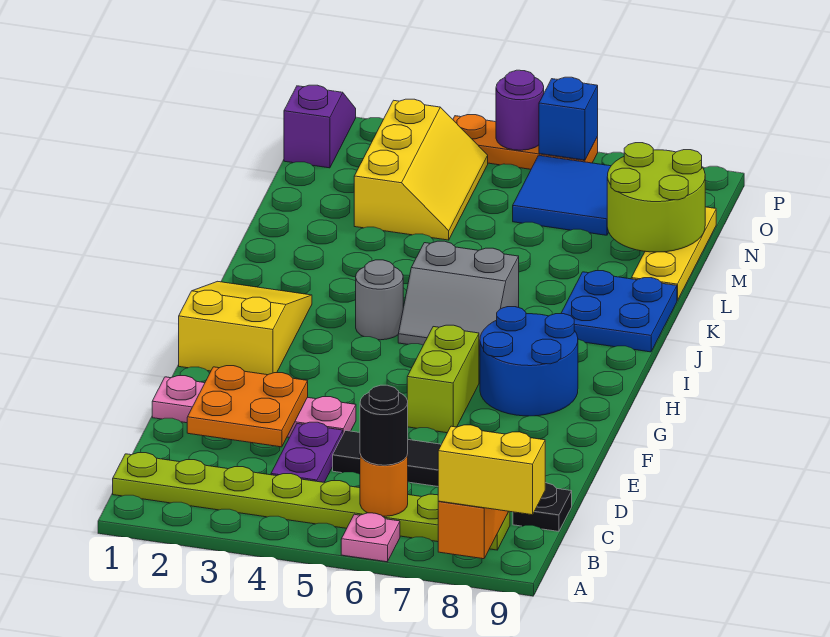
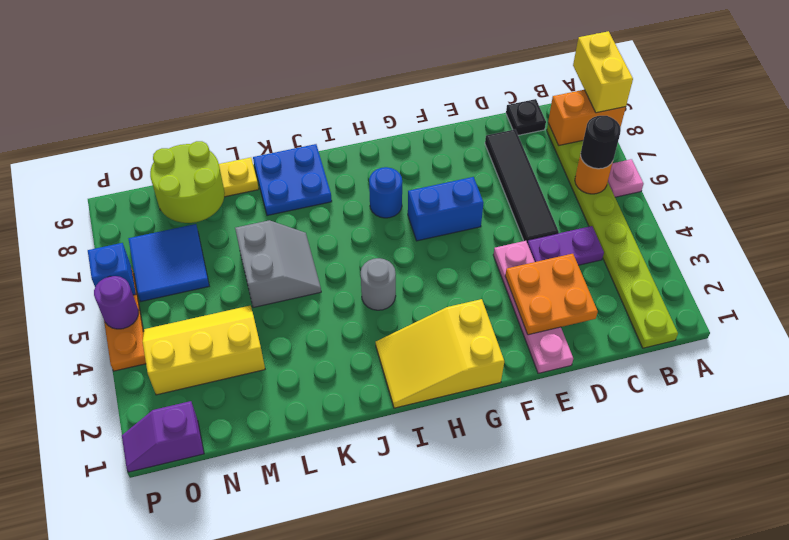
lime 1x2 brick [407,325,479,433] -> blue 1x2 brick [408,177,483,241]
blue 2x2 round brick [480,307,578,416] -> blue 1x1 round brick [369,167,402,218]
grey 2x2 slope [398,241,519,355] -> grey 2x2 slope moved to [235,220,321,308]

